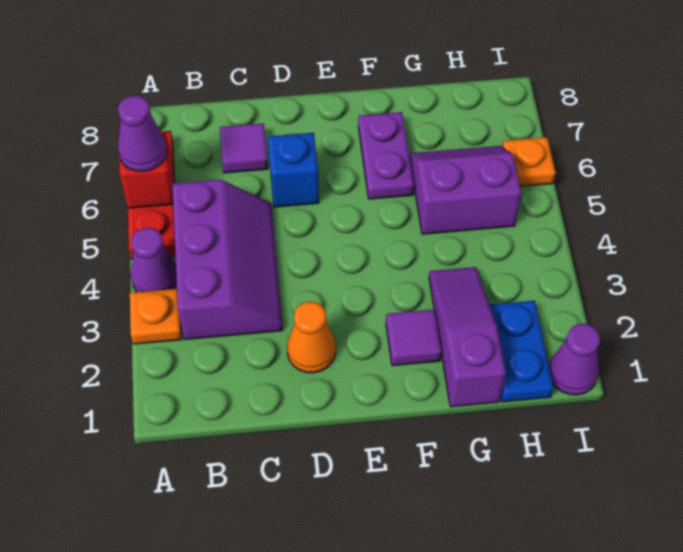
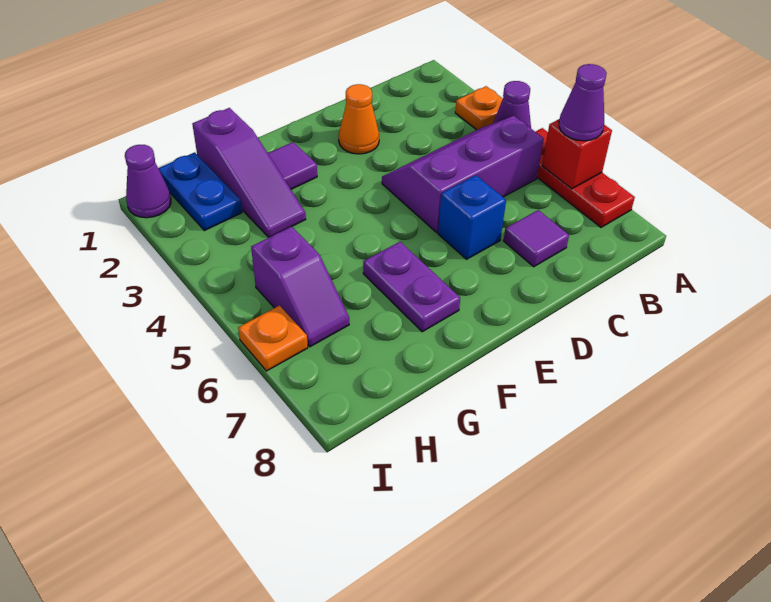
purple 2x3 slope [172,179,283,340] -> purple 2x3 slope turned to [382,116,544,232]
purple 2x2 slope [410,146,521,234] -> purple 1x2 slope [251,227,349,347]

